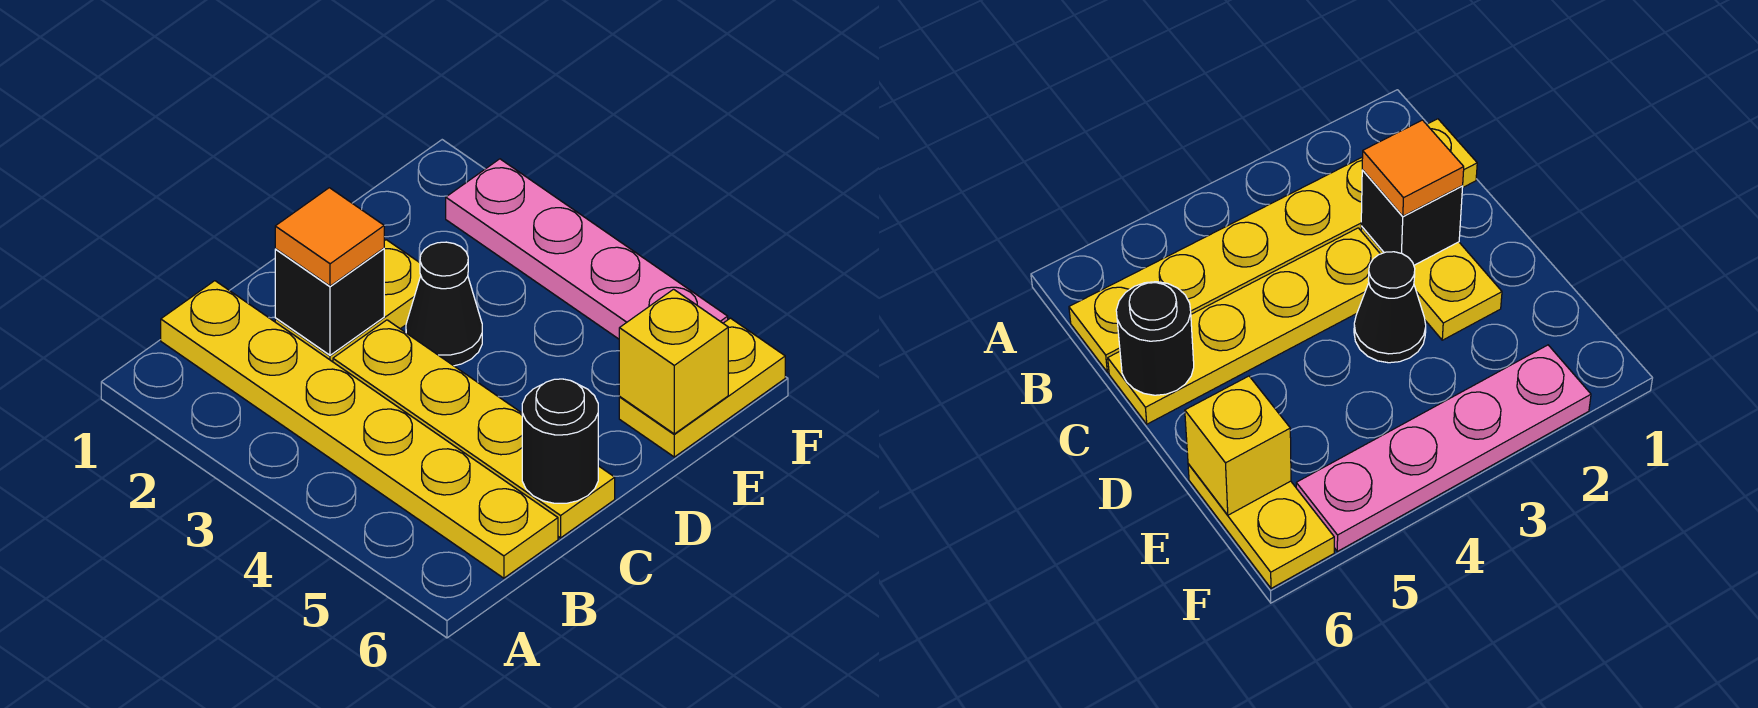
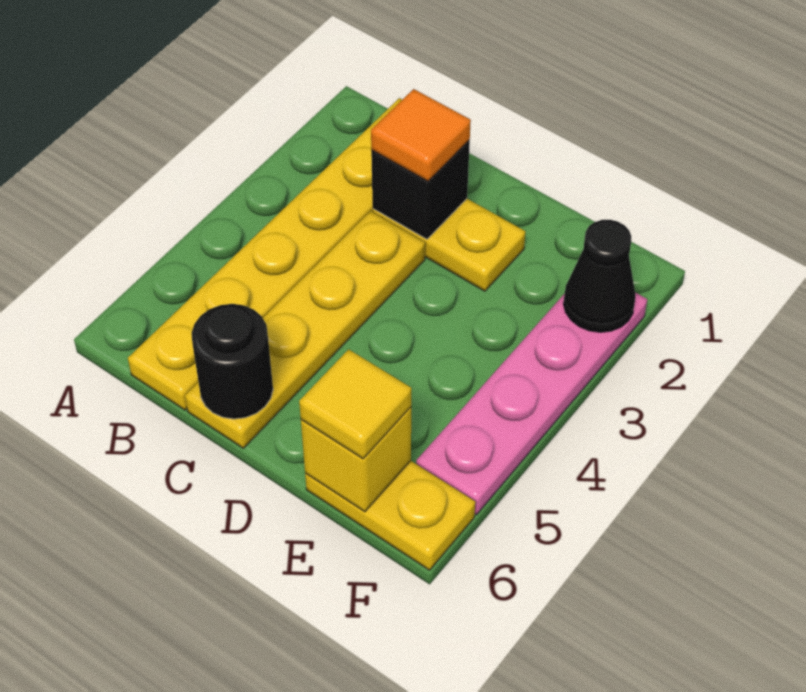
black 1x1 cone [406,242,482,366] -> black 1x1 cone moved to [563,220,636,332]
none -> yellow 1x1 tile [299,349,411,459]

